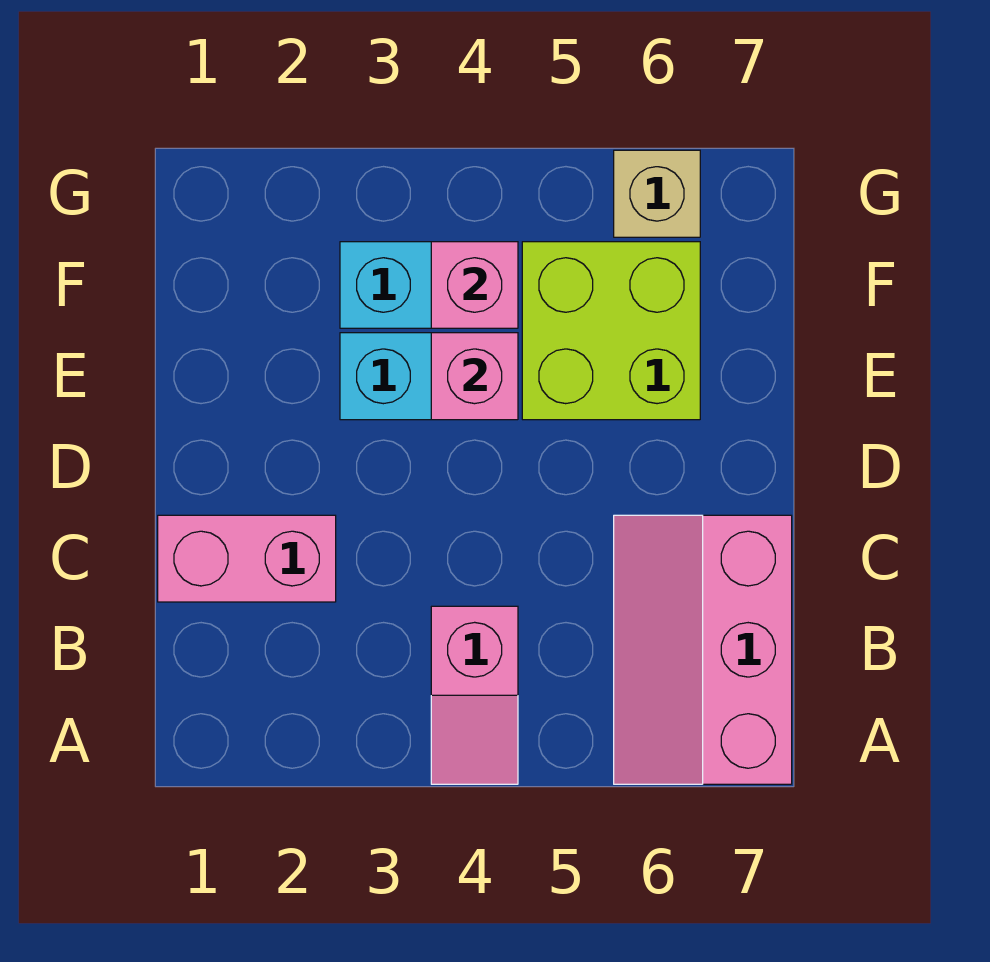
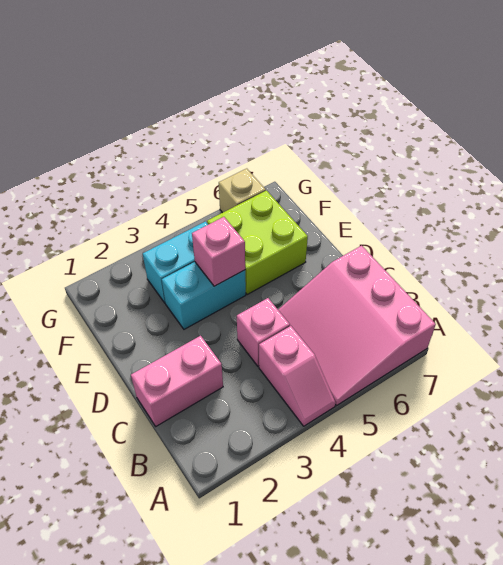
pink 2x3 slope [614,515,792,784] -> pink 3x3 slope [278,246,436,406]
pink 1x1 brick [431,242,518,328] -> pink 1x1 brick moved to [237,298,290,366]

